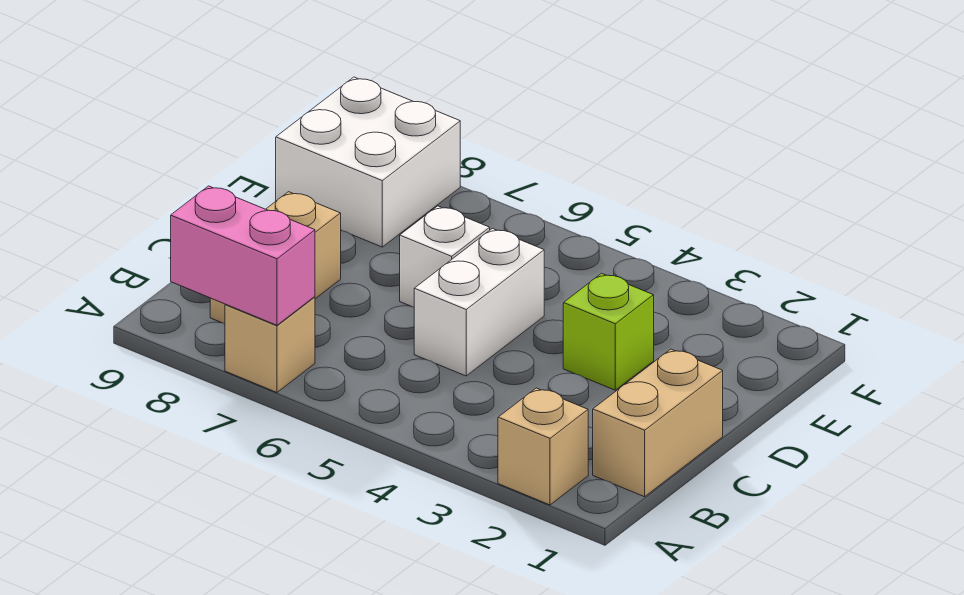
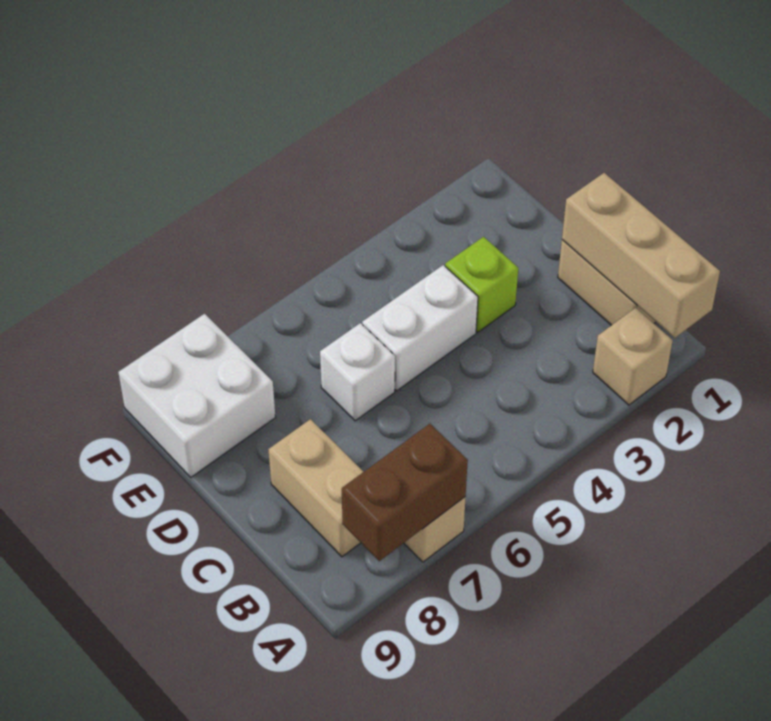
none -> tan 1x3 brick [562,173,720,338]
pink 1x2 brick [171,186,315,325] -> brown 1x2 brick [342,424,468,561]
white 1x2 brick [414,228,544,376] -> white 1x2 brick turned to [362,265,478,391]

